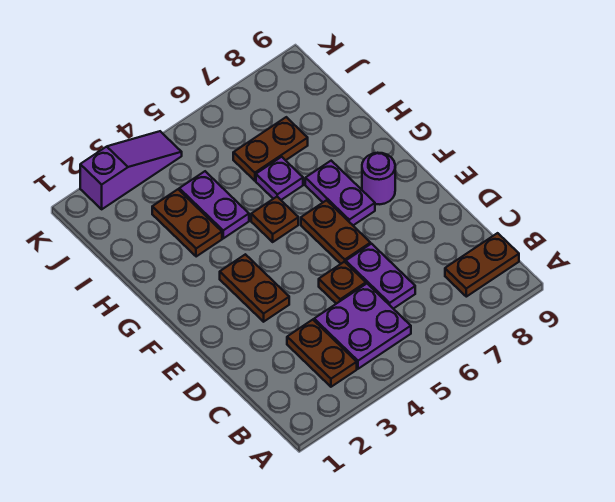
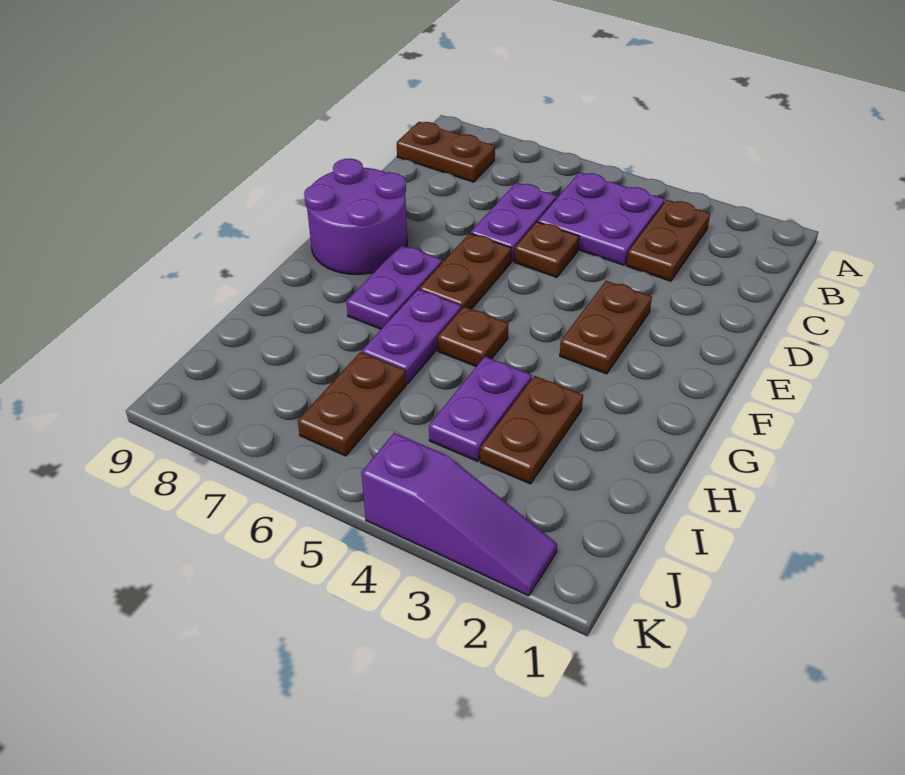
purple 1x1 round brick [362,153,395,204] -> purple 2x2 round brick [304,159,407,274]
purple 1x1 plate [256,157,303,200] -> purple 1x2 plate [362,290,461,384]
brown 1x2 plate [233,117,308,181] -> brown 1x2 plate turned to [298,352,406,456]
purple 1x3 slope [80,131,182,209] -> purple 1x3 slope turned to [361,433,557,596]

